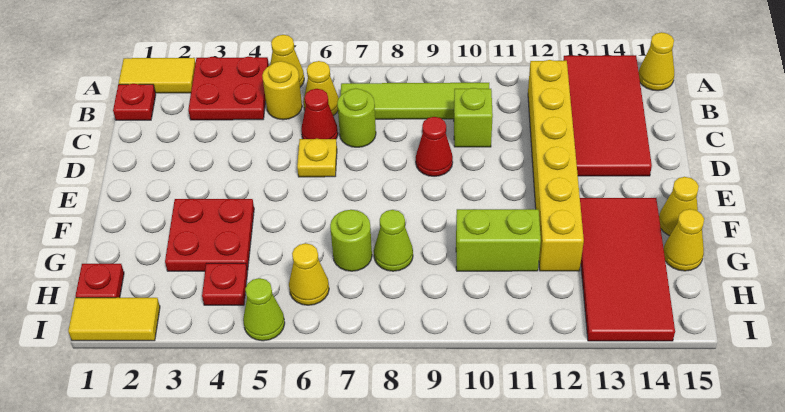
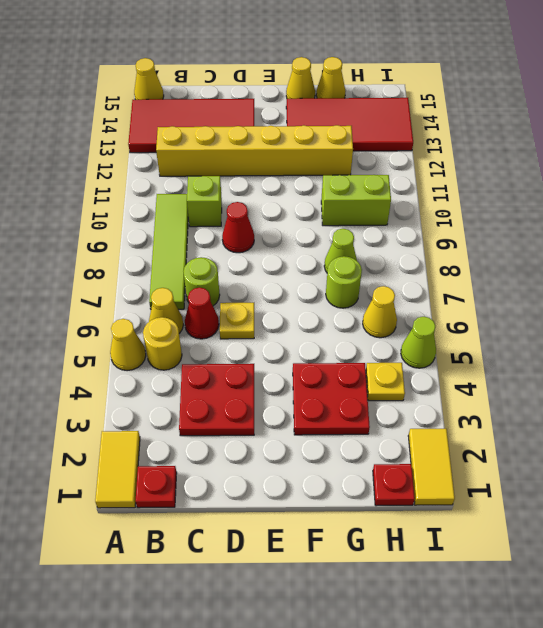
red 2x2 plate [188,57,269,120] -> red 2x2 plate moved to [179,364,254,436]
lime 1x2 brick [456,209,541,271] -> lime 1x2 brick turned to [321,175,391,226]
red 1x1 plate [202,263,247,305] -> yellow 1x1 plate [366,363,405,401]

